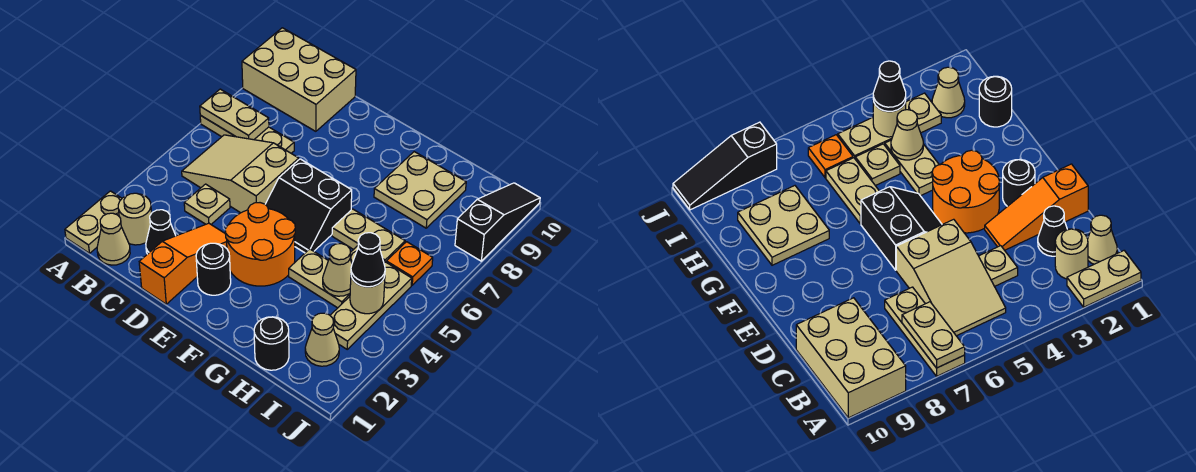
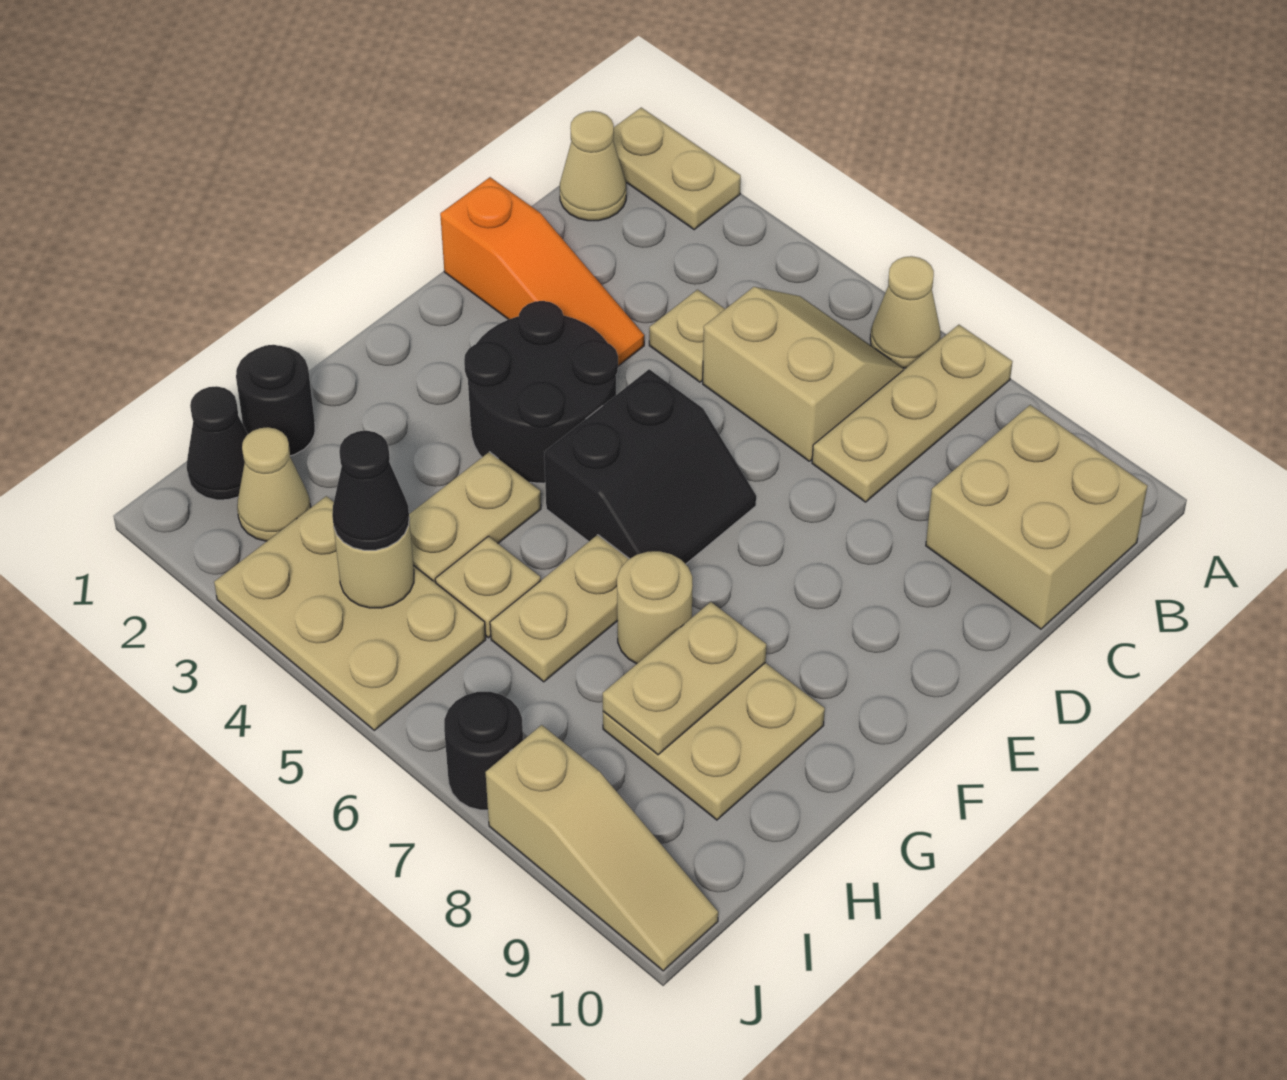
tan 1x2 plate [200,89,269,140] -> tan 1x2 plate moved to [603,602,767,755]
tan 2x3 brick [242,28,356,131] -> tan 2x2 brick [926,405,1147,629]
tan 1x1 round brick [118,193,152,245] -> tan 1x1 round brick moved to [617,551,693,664]
tan 2x3 slope [182,135,299,213] -> tan 2x2 slope [703,287,904,461]
black 1x1 cone [146,210,176,254] -> black 1x1 cone moved to [187,386,248,500]
black 1x1 round brick [196,243,231,295] -> black 1x1 round brick moved to [444,692,523,810]
orange 2x2 round brick [225,203,295,286] -> black 2x2 round brick [464,301,618,483]
black 2x2 slope [265,159,352,253] -> black 2x2 slope turned to [544,369,756,564]
tan 1x1 cone [323,244,352,296] -> tan 1x1 cone moved to [870,256,941,368]
tan 1x3 plate [330,262,412,349] -> tan 2x3 plate [214,496,486,730]
orange 1x1 plate [386,242,433,285] -> none
black 1x3 slope [455,183,540,261] -> tan 1x3 slope [485,725,718,971]

